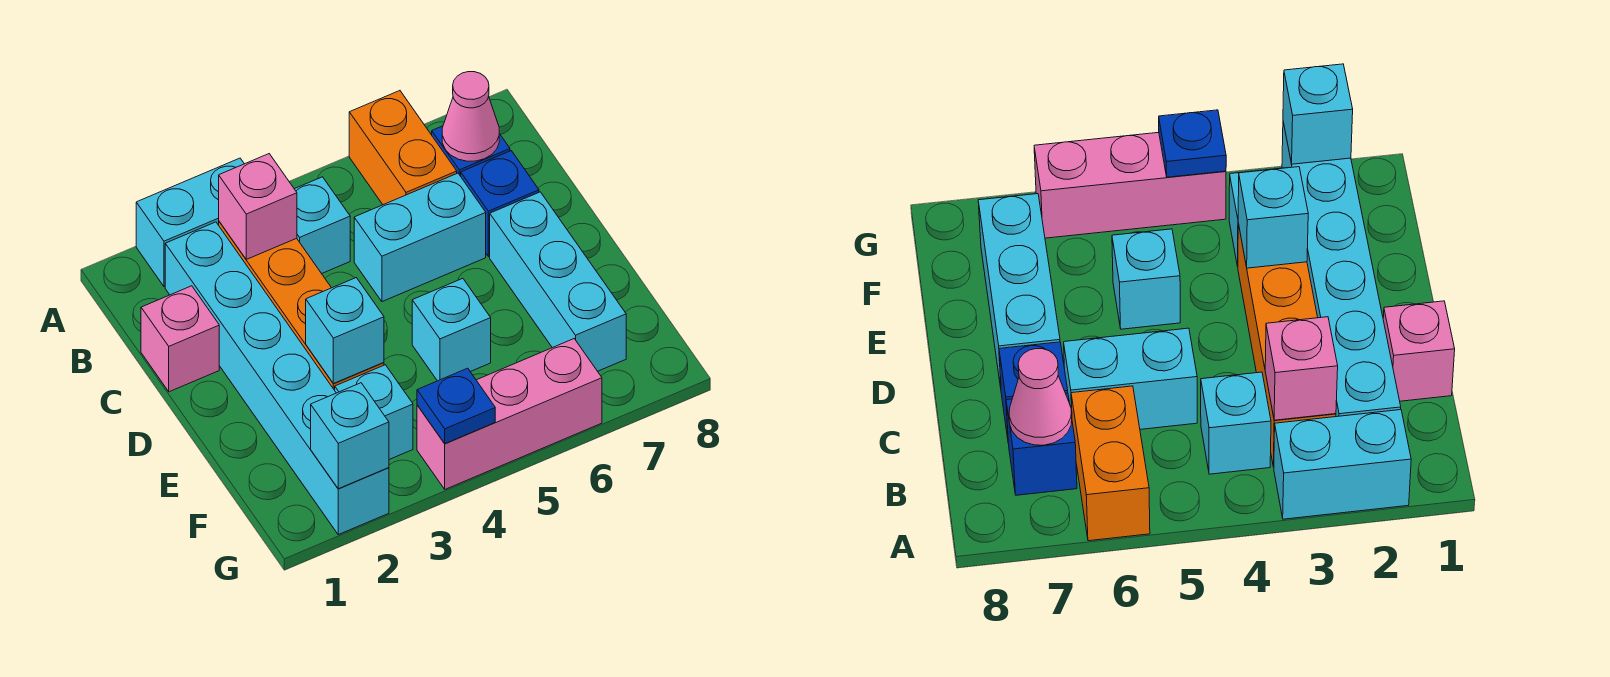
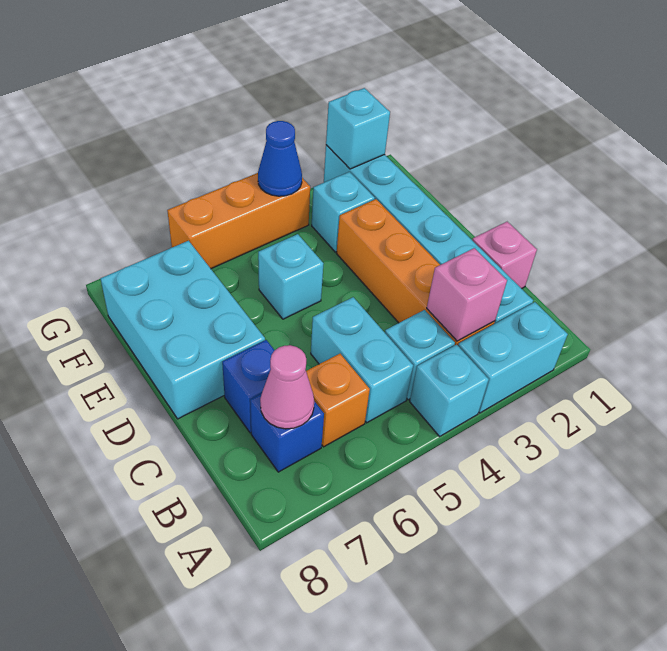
orange 1x2 brick [349,91,457,205] -> orange 1x1 brick [306,354,370,447]
cyan 1x2 brick [354,173,486,302] -> cyan 1x2 brick turned to [311,297,413,423]
cyan 1x3 brick [490,192,626,371] -> cyan 2x3 brick [100,241,265,419]
cyan 1x1 brick [306,278,384,384] -> cyan 1x1 brick moved to [410,345,489,436]
pink 1x3 brick [417,339,602,489] -> orange 1x3 brick [167,173,310,269]
blue 1x1 plate [417,368,495,444] -> blue 1x1 cone [258,121,302,196]

